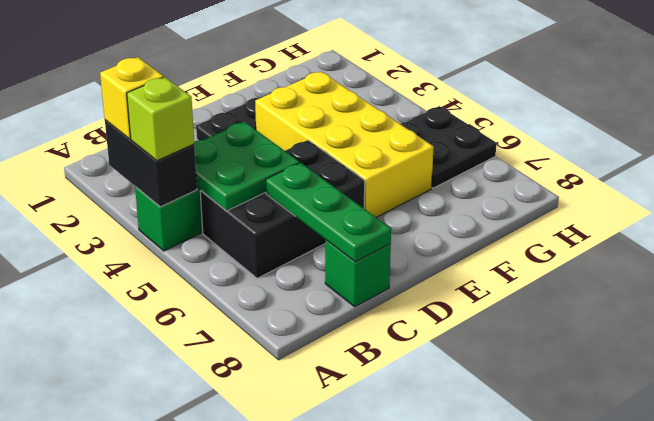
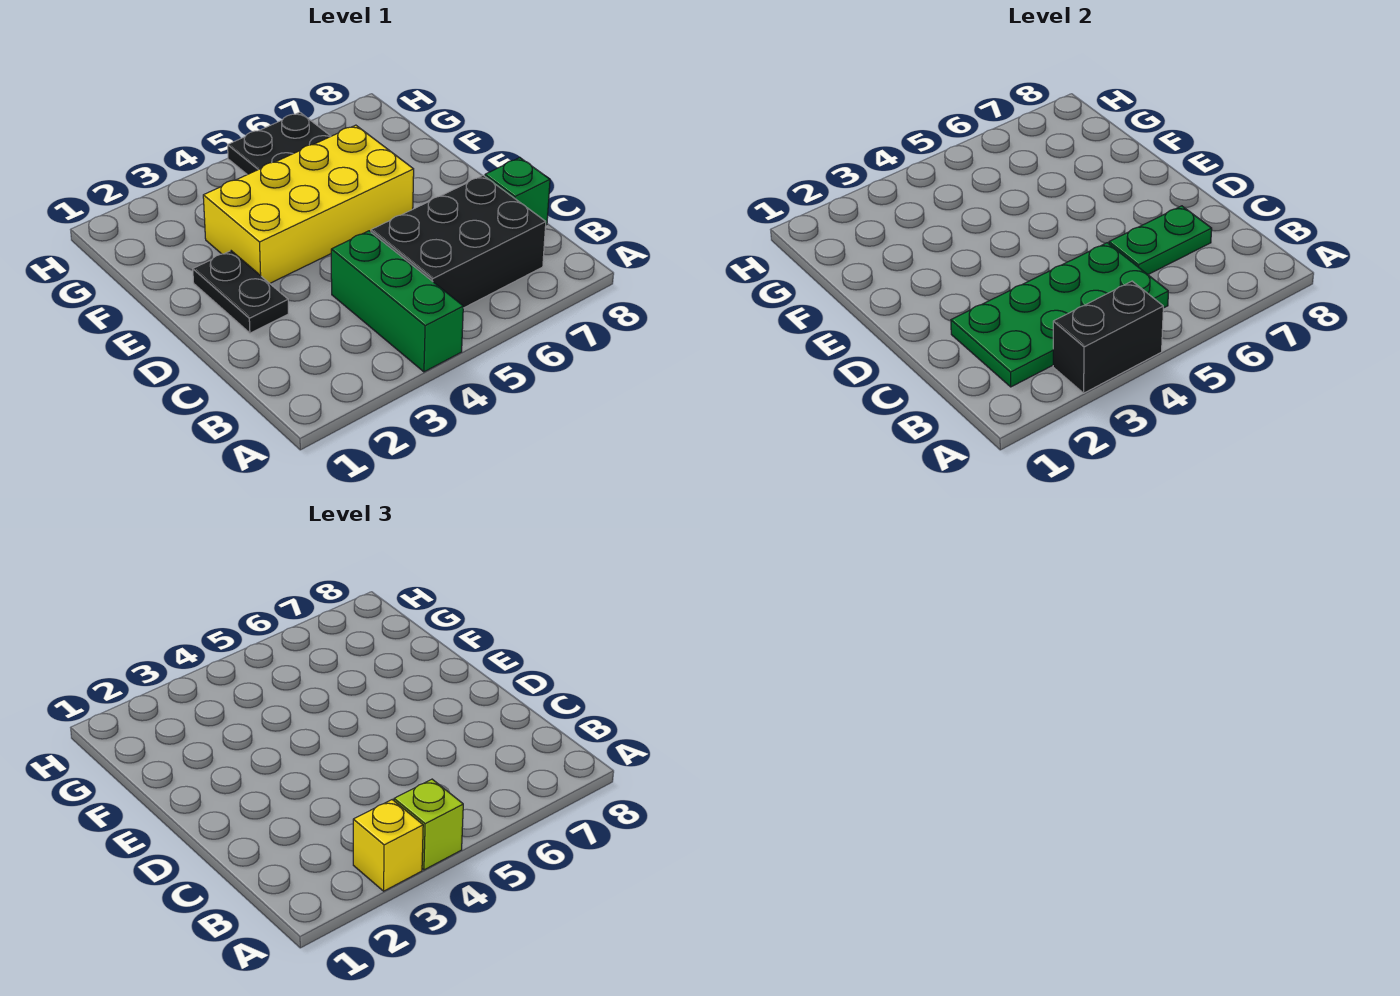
green 2x2 plate [194,122,299,211] -> green 2x4 plate [951,243,1168,387]
black 2x3 brick [200,140,365,278] -> black 2x3 brick turned to [371,175,546,308]
green 1x3 plate [266,163,391,262] -> green 1x2 plate [1109,206,1212,274]

